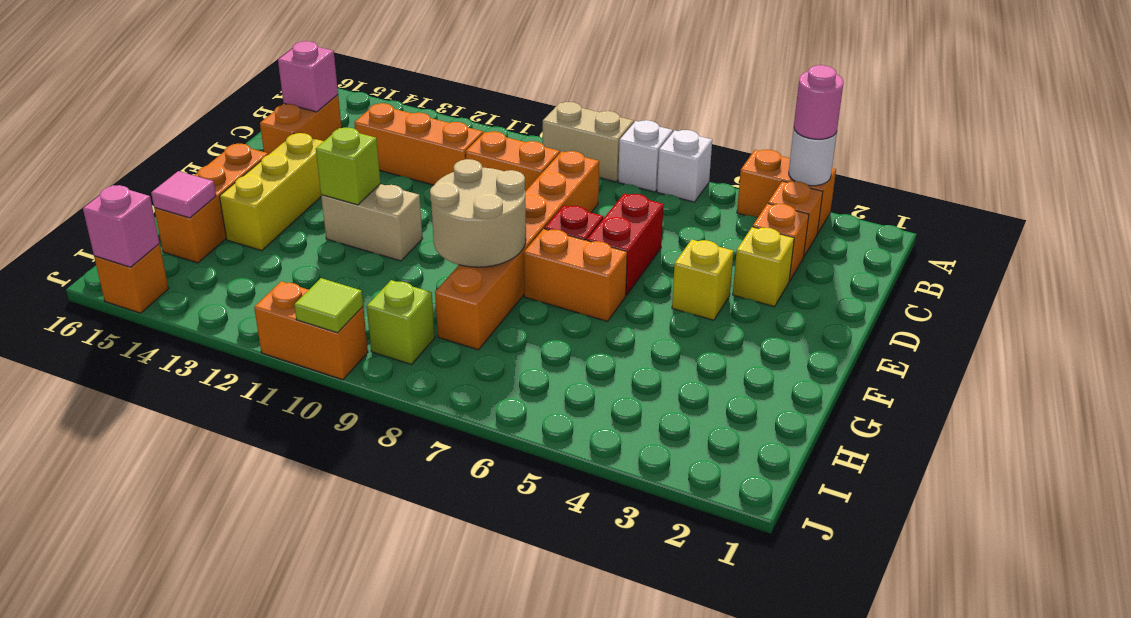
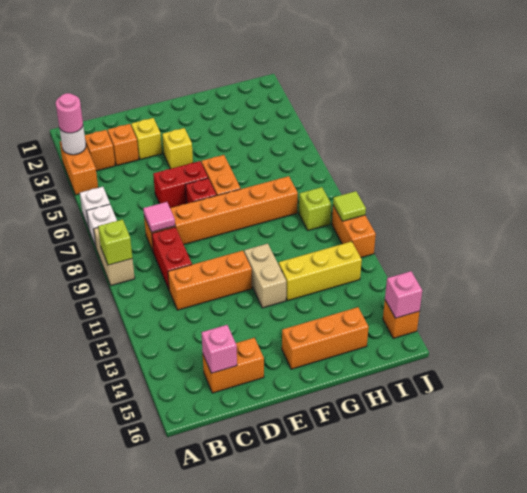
orange 1x2 brick [466,131,560,191] -> red 1x2 brick [152,227,192,289]
orange 1x3 brick [354,103,483,185] -> orange 1x3 brick turned to [168,251,252,310]
yellow 1x3 brick [219,133,324,251] -> yellow 1x3 brick moved to [279,241,362,301]
tan 2x2 round brick [430,159,526,267] -> none
lime 1x1 brick [316,128,380,205] -> lime 1x1 brick moved to [98,219,132,265]
pink 1x1 tile [151,171,216,218] -> pink 1x1 tile moved to [143,202,175,232]

